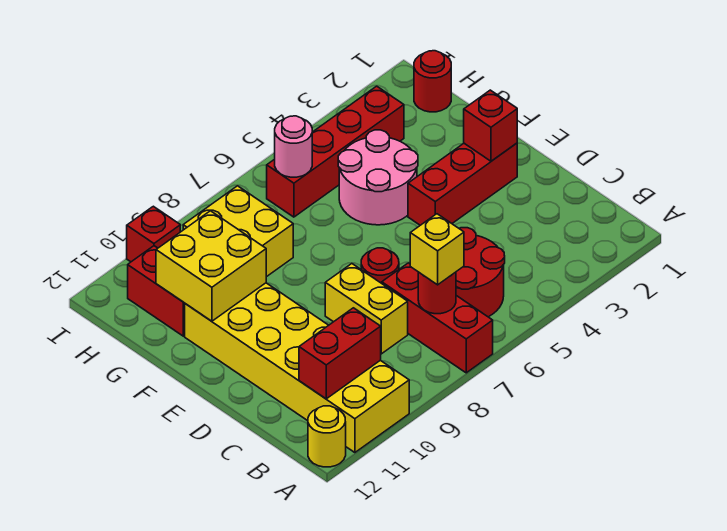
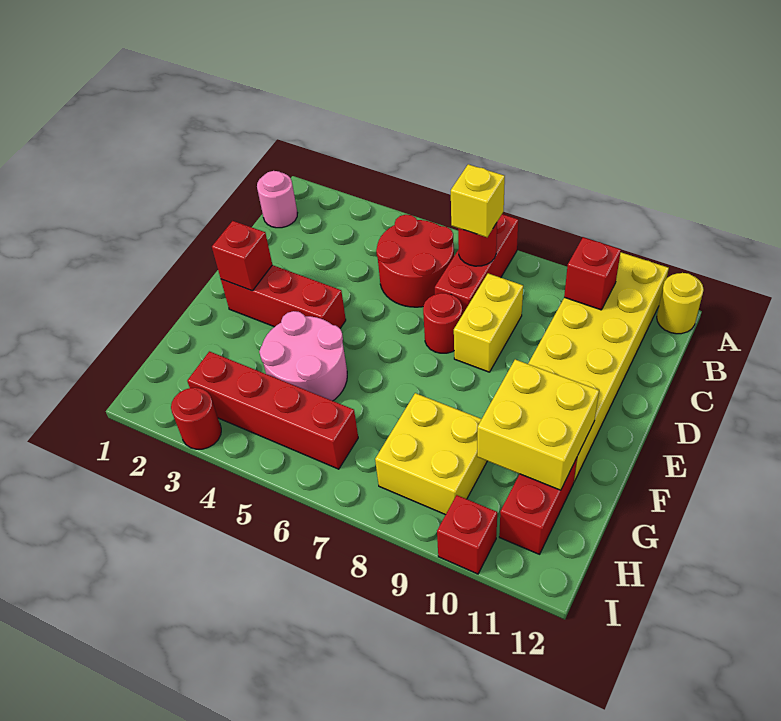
red 1x2 brick [299,308,381,399] -> red 1x1 brick [564,237,621,310]
red 1x1 round brick [414,51,451,112] -> red 1x1 round brick moved to [171,388,221,449]
pink 1x1 round brick [275,116,312,177] -> pink 1x1 round brick moved to [257,171,297,228]

